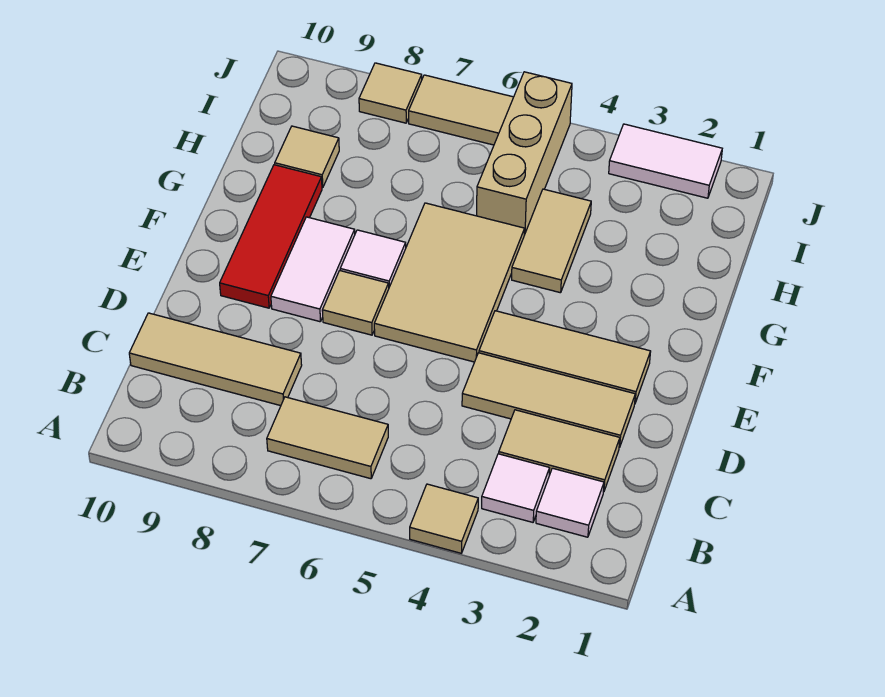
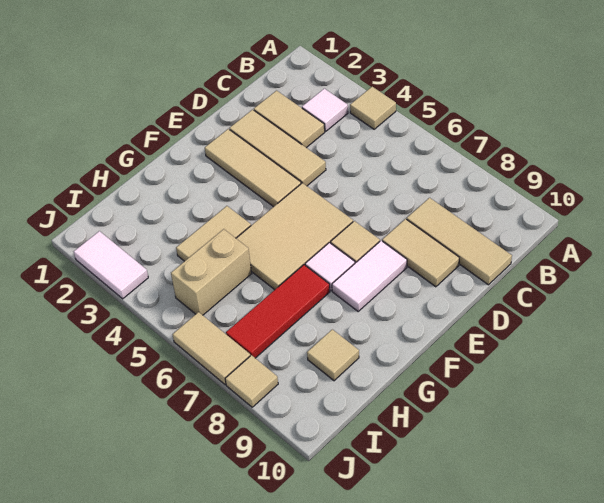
white 1x1 tile [536,468,604,537] -> none
tan 1x2 tile [267,397,388,479] -> tan 1x2 tile moved to [382,219,459,287]
red 1x3 tile [220,165,322,308] -> red 1x3 tile moved to [226,265,330,358]
tan 1x3 brick [477,72,572,235] -> tan 1x2 brick [171,229,252,315]

